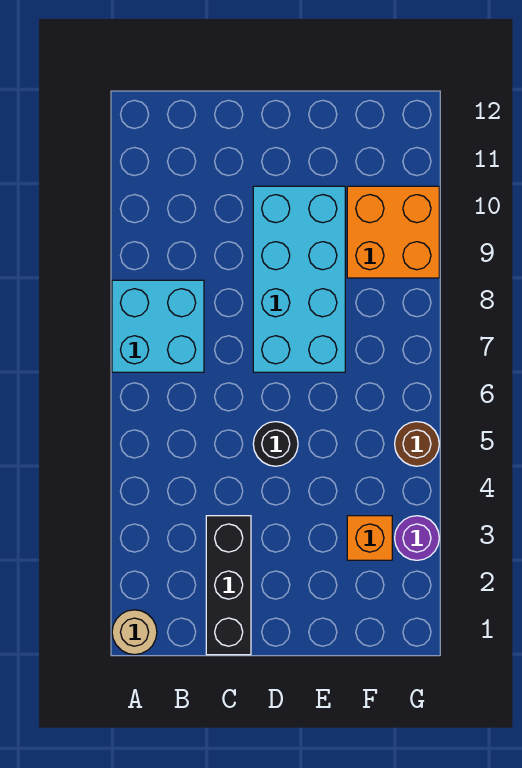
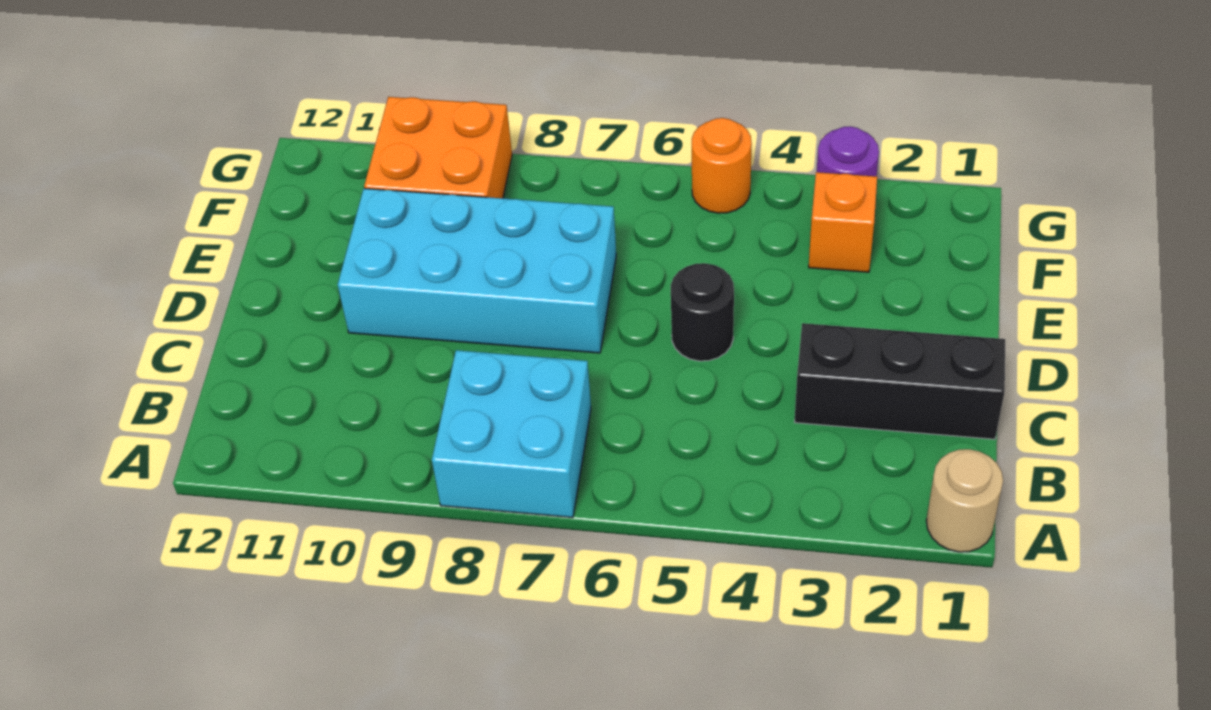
brown 1x1 round brick [395,422,439,466] -> orange 1x1 round brick [692,118,752,213]

